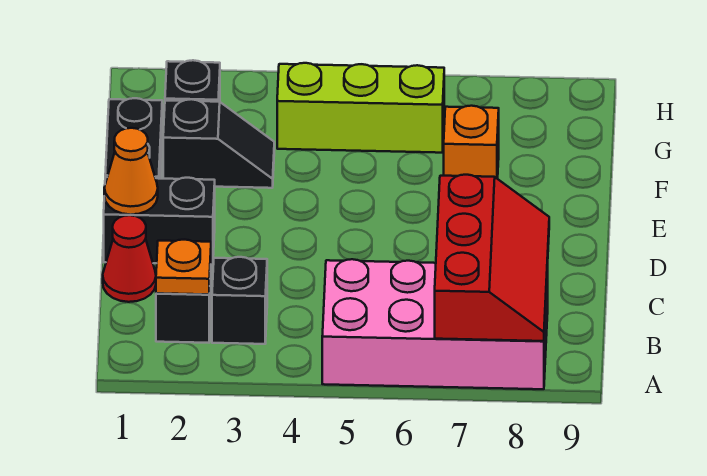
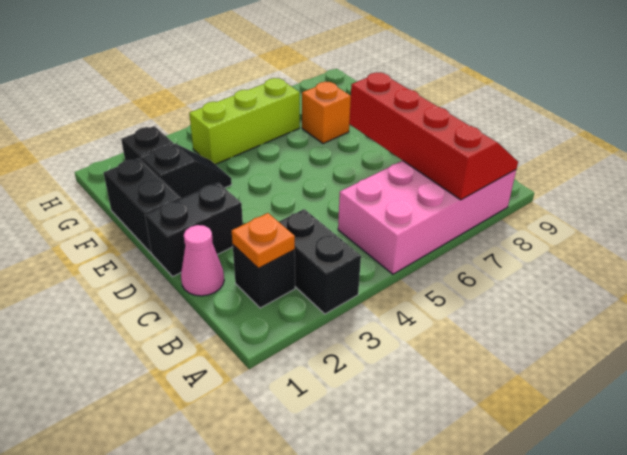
red 2x3 slope [435,175,549,341] -> red 2x4 slope [349,72,518,200]
black 1x1 brick [212,257,267,344] -> black 1x2 brick [279,209,361,314]
red 1x1 cone [103,215,156,302] -> pink 1x1 cone [181,225,224,296]
orange 1x1 cone [104,128,158,215] -> none

